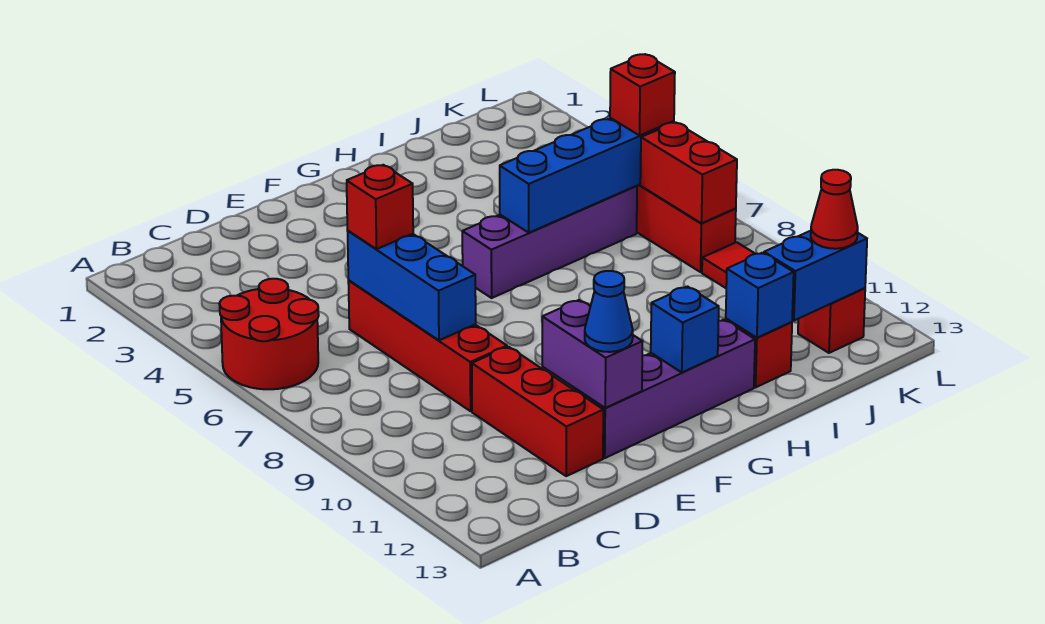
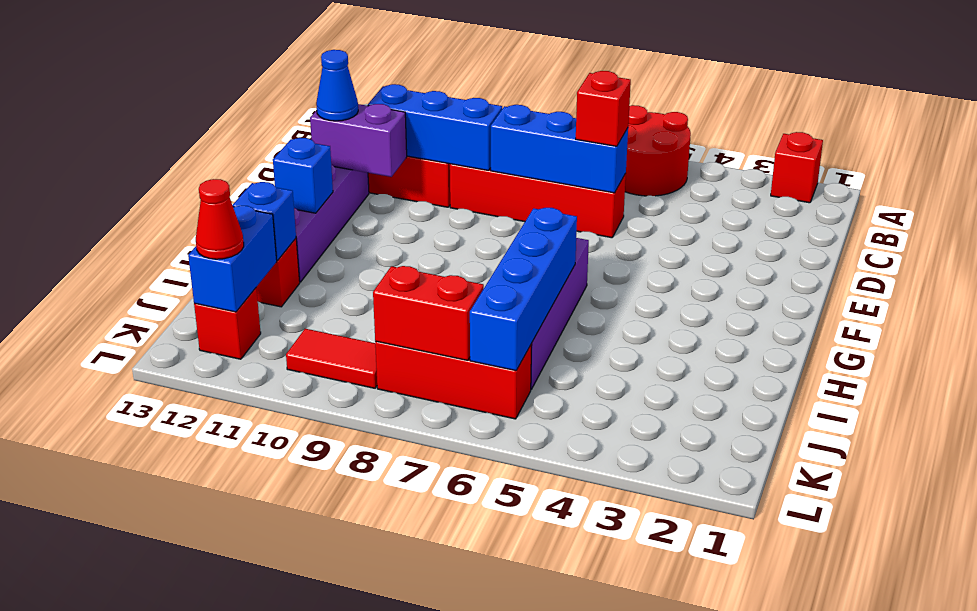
none -> blue 1x3 brick [368,84,502,171]
red 1x1 brick [610,54,675,135] -> red 1x1 brick moved to [771,132,823,203]

